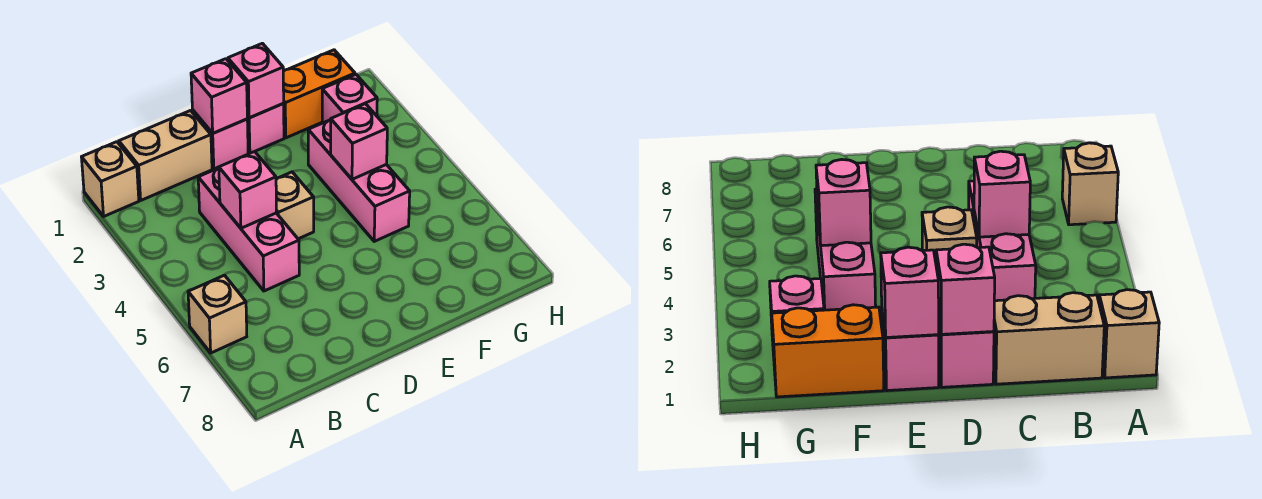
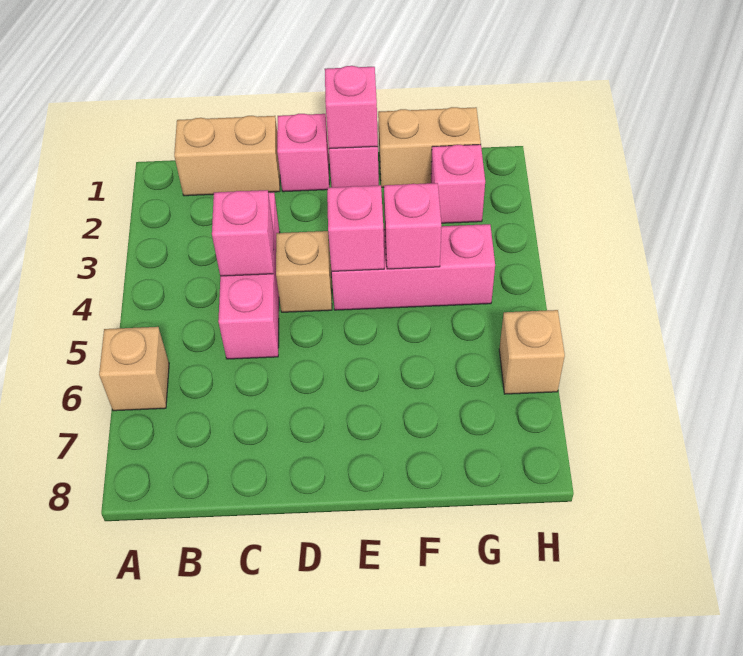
tan 1x1 brick [82,142,139,216] -> tan 1x1 brick moved to [499,310,565,394]
pink 1x1 brick [191,59,247,133] -> pink 1x1 brick moved to [327,185,384,271]
orange 1x2 brick [283,50,355,138] -> tan 1x2 brick [378,107,481,187]
pink 1x3 brick [308,120,410,241] -> pink 1x3 brick turned to [331,224,495,310]

